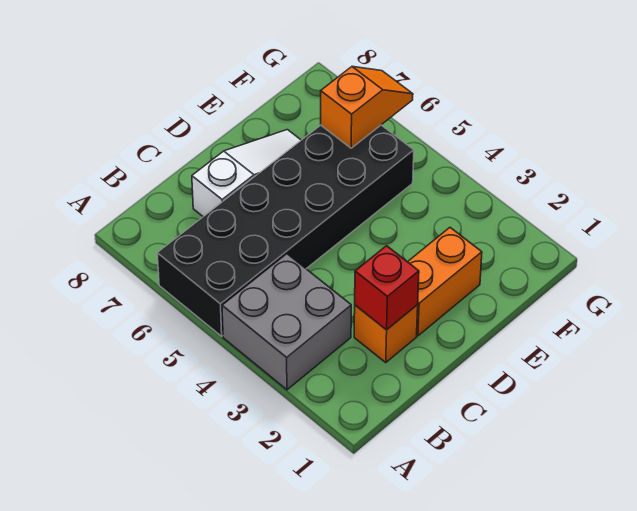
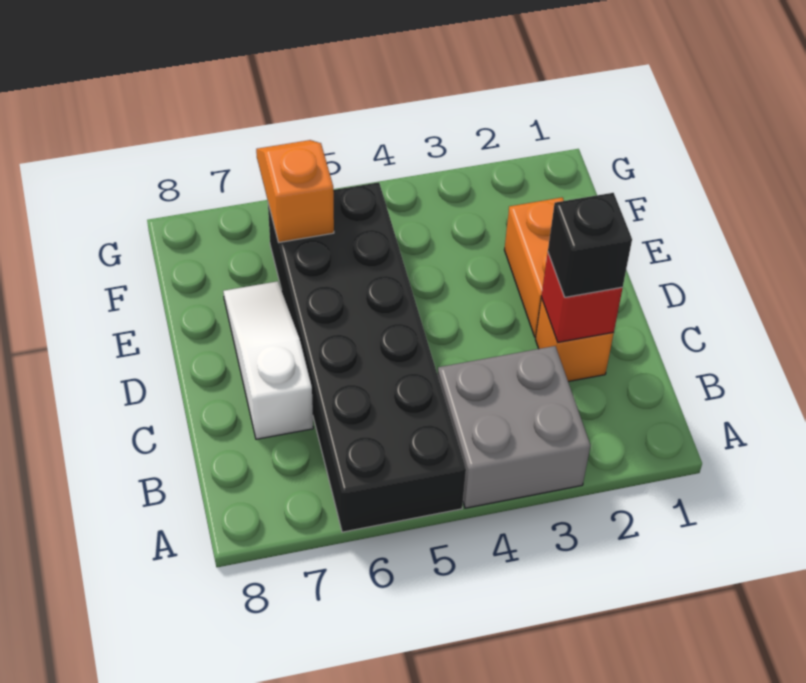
none -> black 1x1 brick [548,193,632,297]

